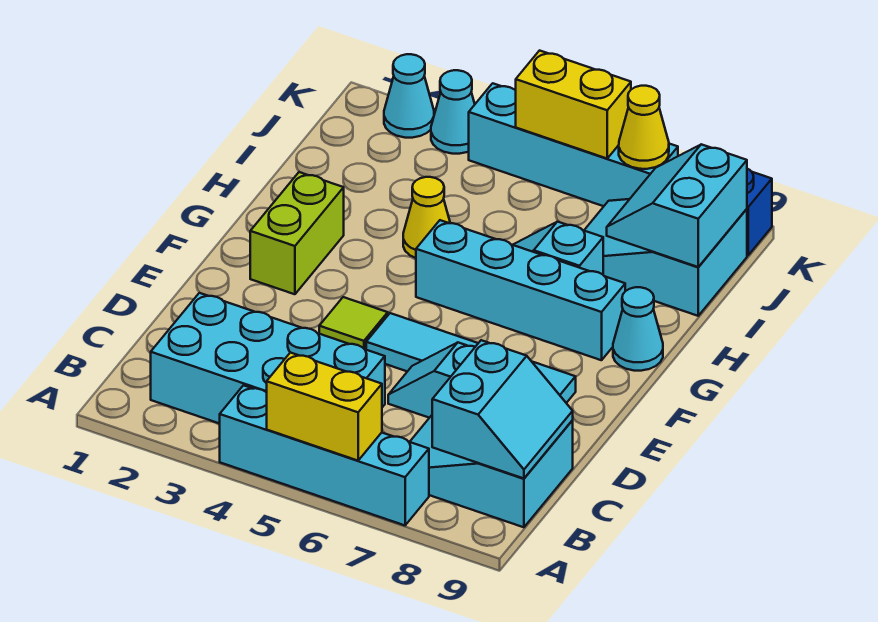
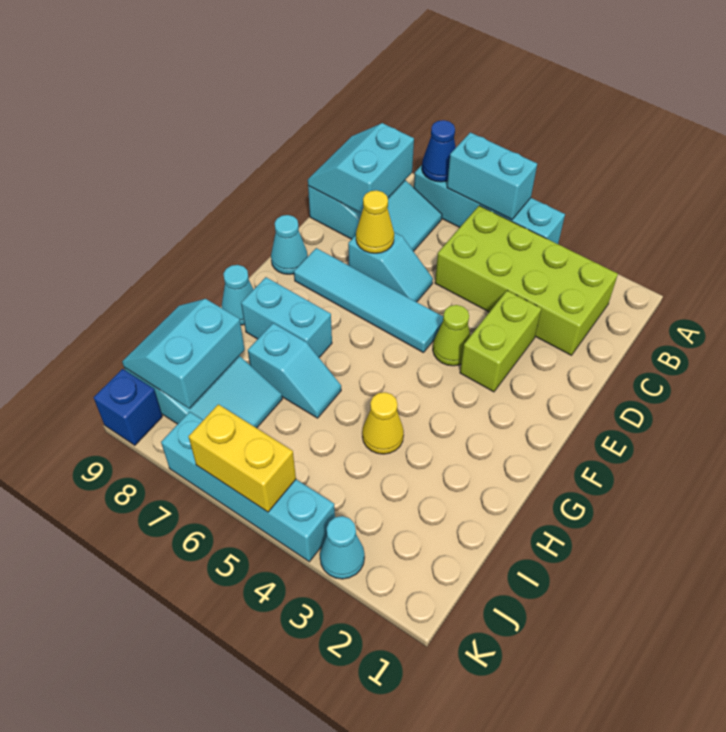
yellow 1x2 brick [267,352,382,461] -> cyan 1x2 brick [447,132,537,220]
none -> blue 1x1 cone [422,120,456,182]
cyan 2x4 brick [151,293,385,424] -> lime 2x4 brick [435,206,618,355]
lime 1x1 tile [319,297,388,350] -> lime 1x1 cone [433,305,470,366]
lime 1x2 brick [250,172,344,294] -> lime 1x2 brick moved to [460,291,541,392]
cyan 1x4 brick [416,220,625,360] -> cyan 1x2 brick [241,277,332,357]
cyan 2x2 slope [607,144,747,267] -> cyan 2x2 slope turned to [122,299,245,408]
cyan 1x1 cone [384,54,434,138] -> cyan 1x1 cone moved to [271,215,308,274]
yellow 1x1 cone [619,86,669,169] -> yellow 1x1 cone moved to [356,190,394,253]

